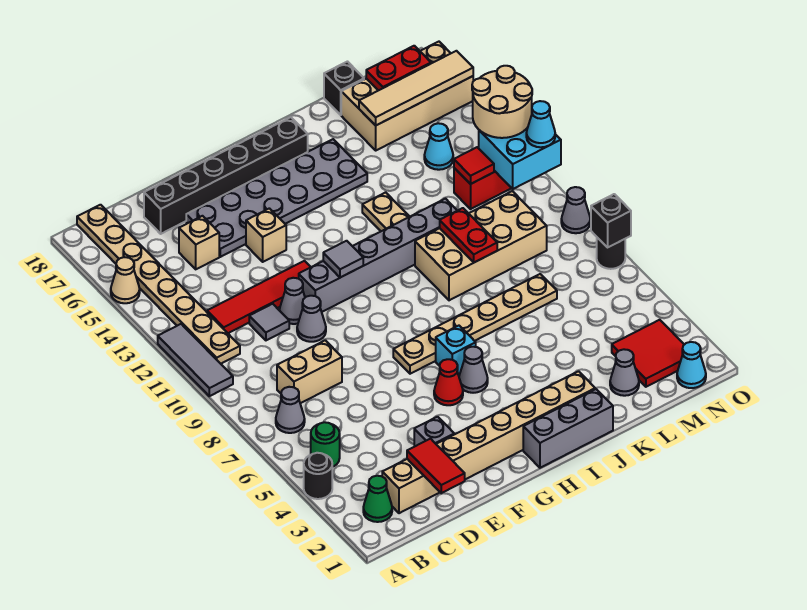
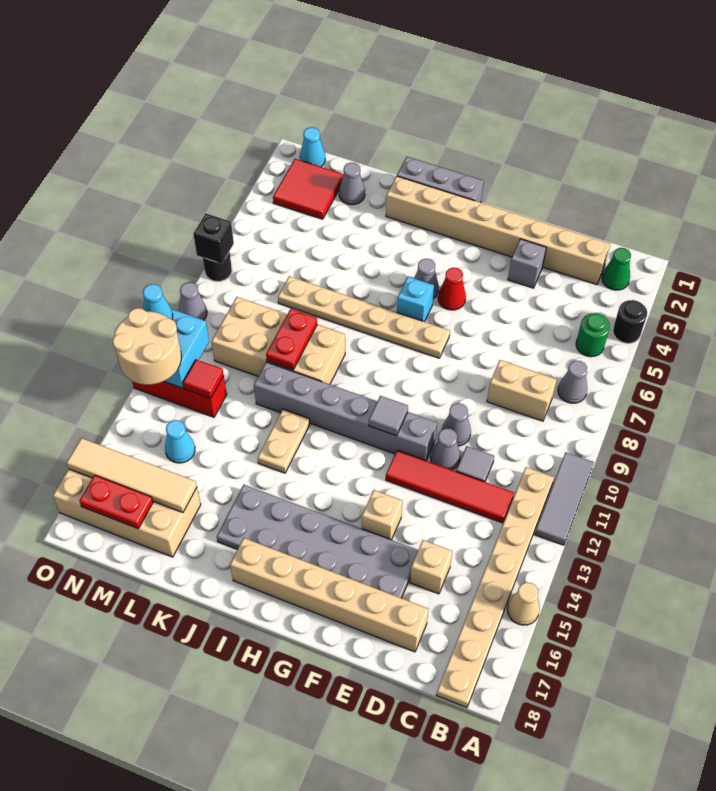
red 1x2 tile [407,439,465,493] -> none
black 1x6 brick [144,117,308,234] -> tan 1x6 brick [230,538,428,652]
black 1x1 brick [324,62,364,115] -> none

